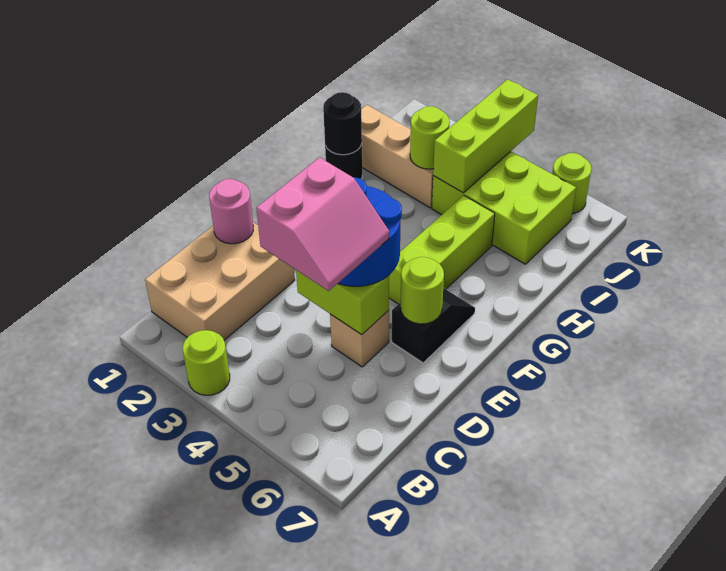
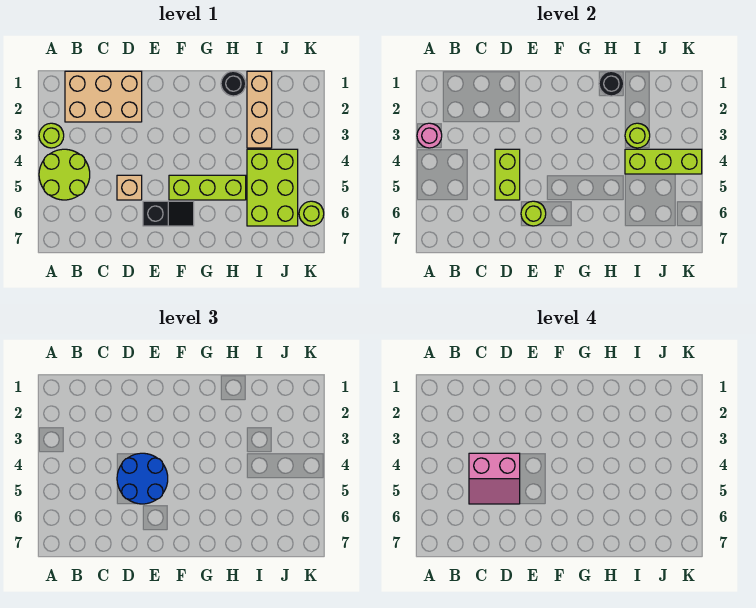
none -> lime 2x2 round brick [39,149,90,200]
pink 1x1 round brick [209,179,253,244] -> pink 1x1 round brick moved to [417,123,442,148]

